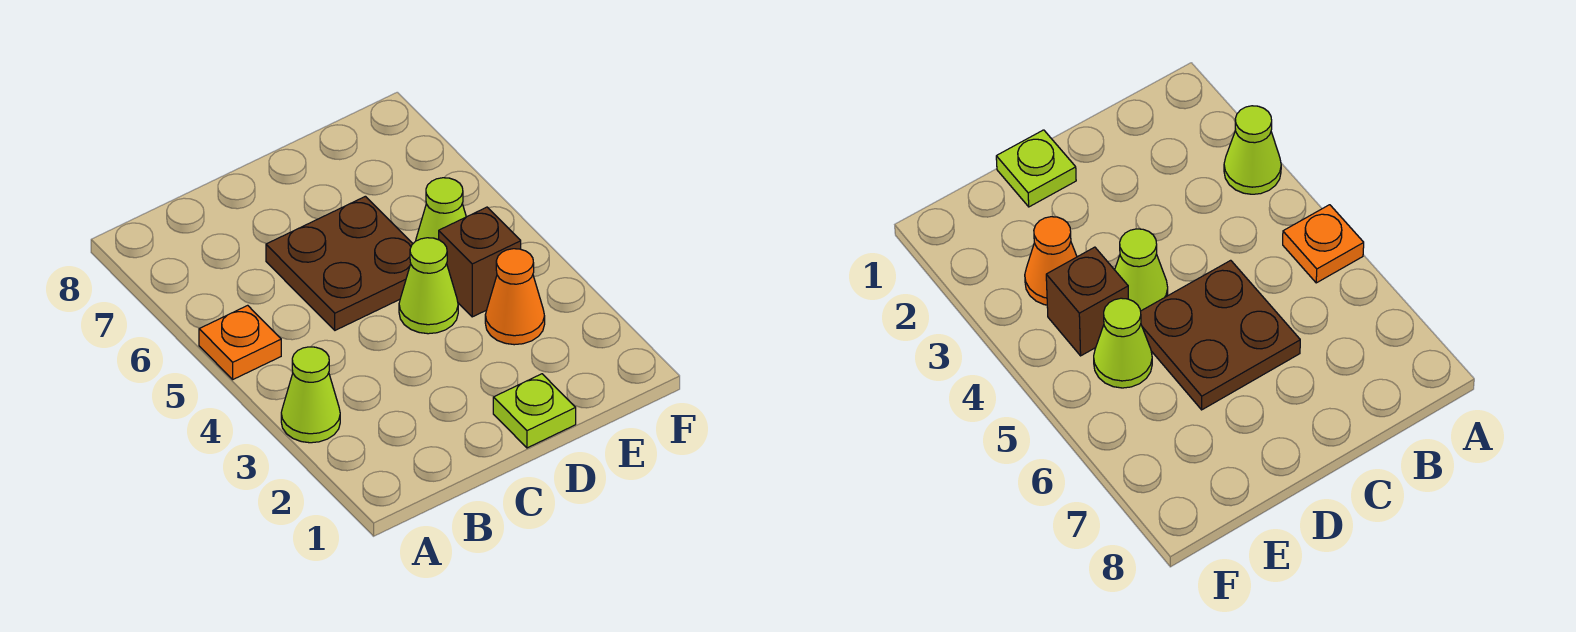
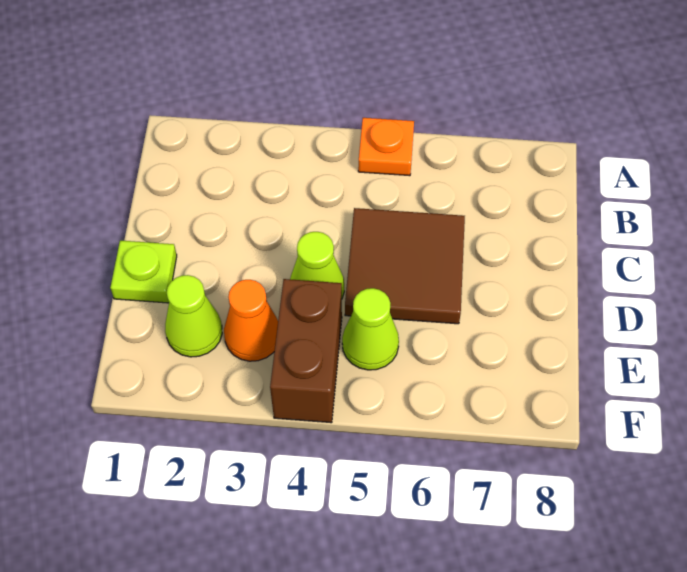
lime 1x1 cone [281,347,340,443] -> lime 1x1 cone moved to [165,275,222,357]
brown 2x2 plate [266,196,413,330] -> brown 2x2 tile [345,208,465,324]
brown 1x1 brick [439,207,521,317] -> brown 1x2 brick [270,279,342,423]

